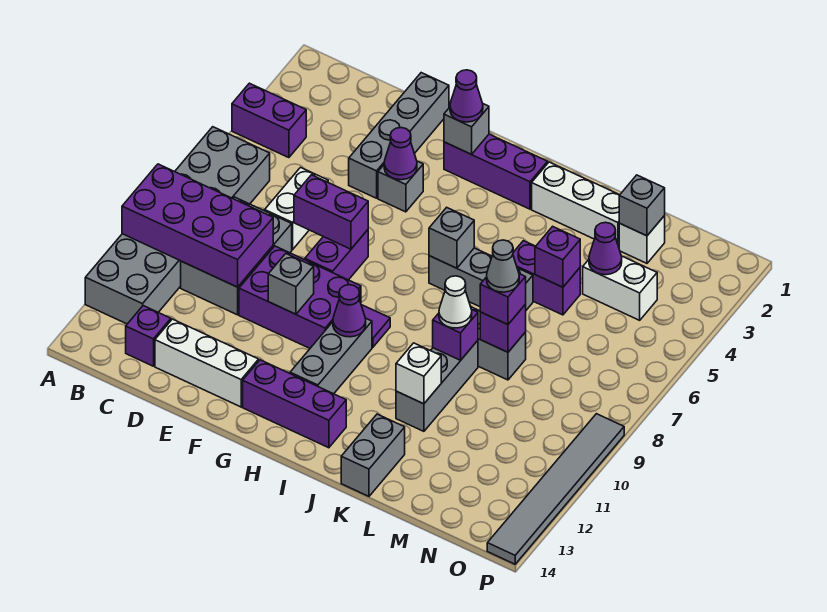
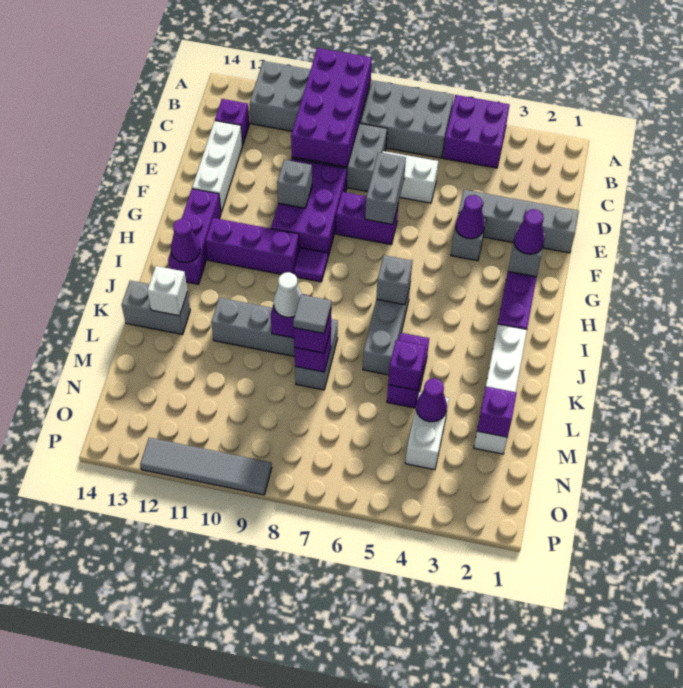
purple 1x2 brick [232,83,306,158] -> purple 2x2 brick [443,95,510,168]
purple 1x2 brick [294,175,368,249] -> grey 1x2 brick [365,152,406,225]
grey 1x3 brick [290,318,372,394] -> purple 1x3 brick [205,218,299,274]
purple 1x1 cone [333,285,366,337] -> purple 1x1 cone moved to [171,219,200,262]
white 1x1 brick [396,343,441,404] -> white 1x1 brick moved to [147,266,188,316]
grey 1x1 cone [487,240,519,292] -> grey 1x1 tile [293,295,331,333]
grey 1x1 brick [619,175,665,236] -> purple 1x1 brick [477,386,517,437]
grey 1x6 tile [487,414,624,564] -> grey 1x4 tile [140,438,272,495]

